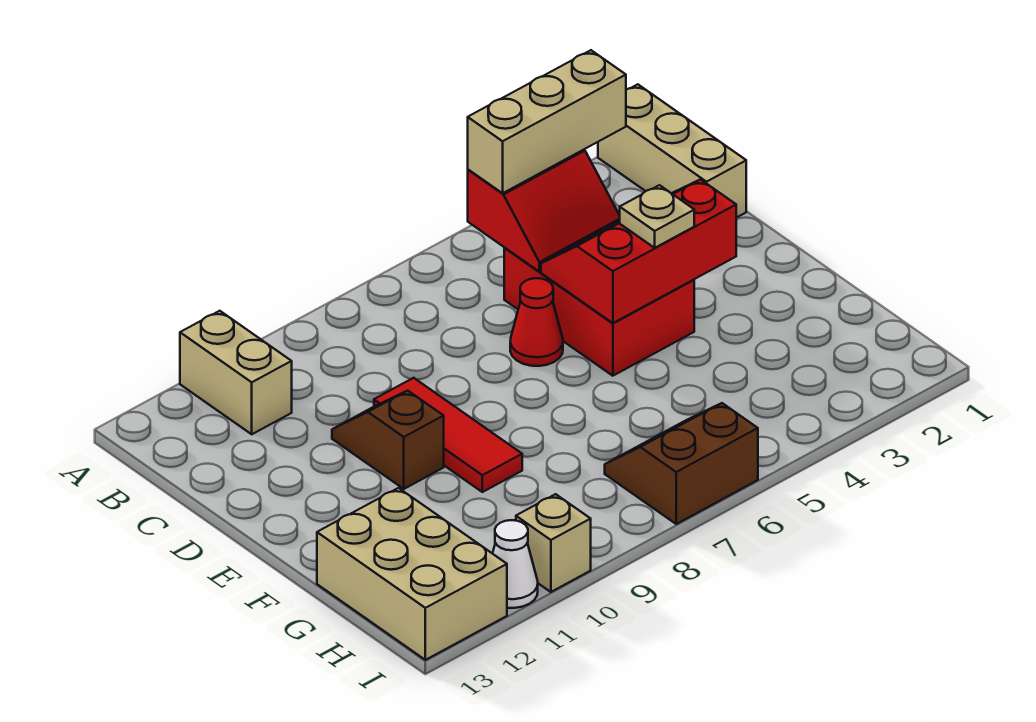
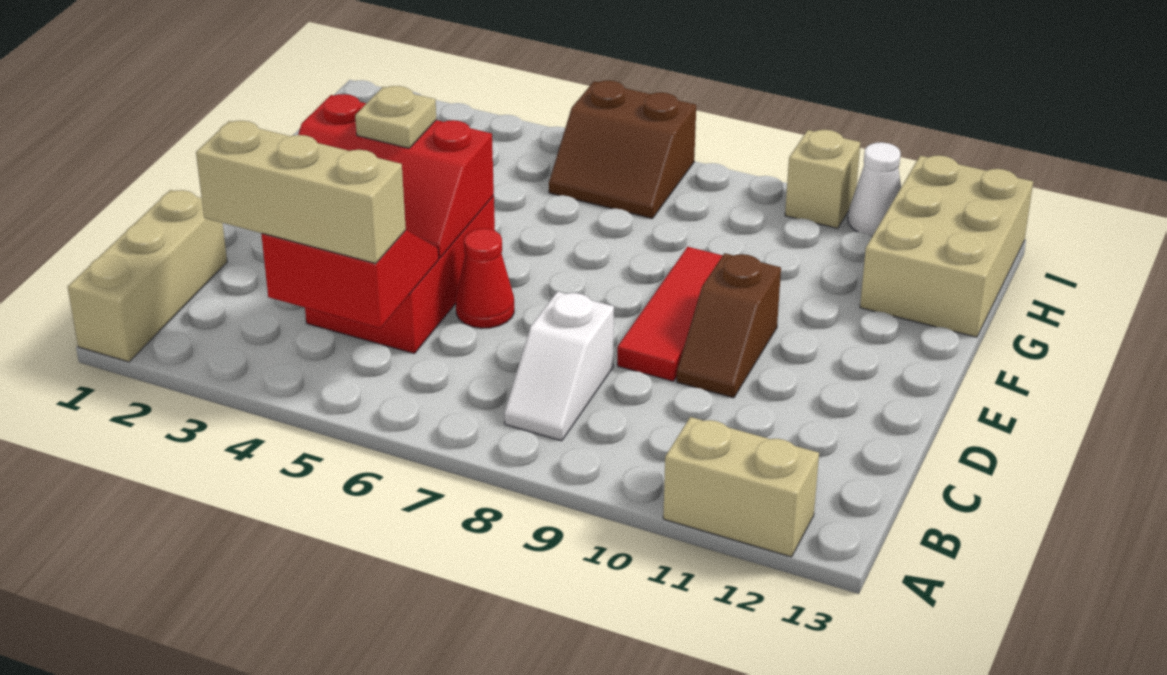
tan 1x2 brick [180,311,292,434] -> tan 1x2 brick turned to [663,417,819,557]
none -> white 1x2 slope [504,291,614,441]

